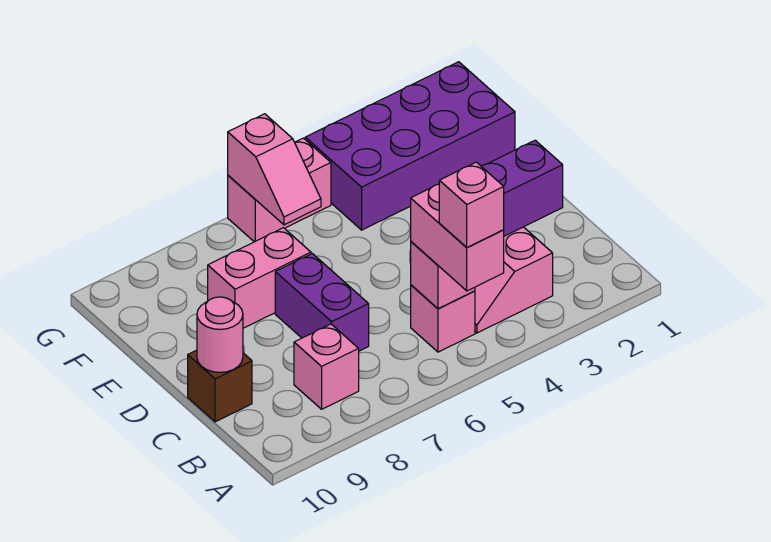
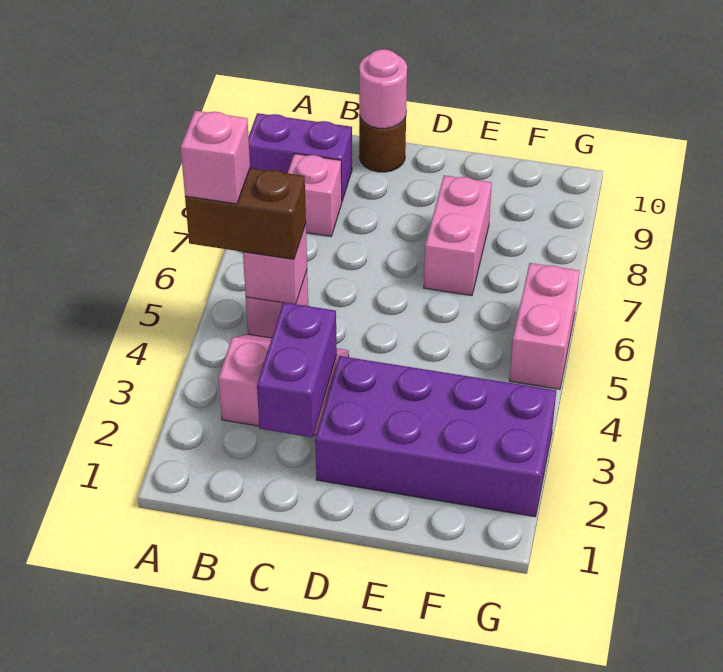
pink 1x2 brick [411,184,504,291] -> brown 1x2 brick [185,168,306,259]
purple 1x2 brick [275,254,369,351] -> purple 1x2 brick moved to [248,113,352,201]
brown 1x1 brick [188,350,252,422] -> brown 1x1 round brick [359,116,406,172]
purple 2x4 brick [305,62,515,230] -> purple 2x4 brick turned to [315,356,556,517]
pink 1x2 slope [228,114,321,225] -> none

